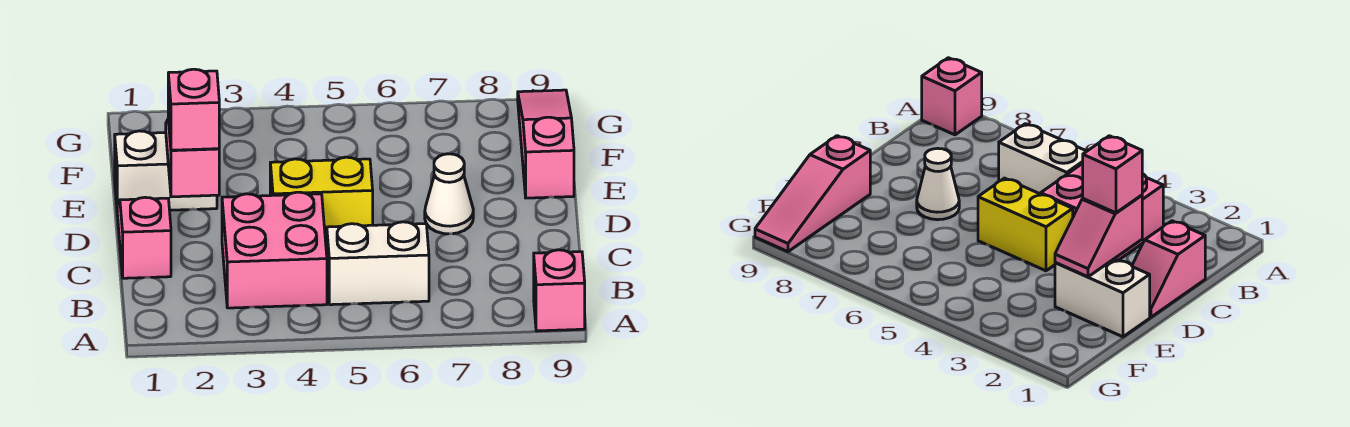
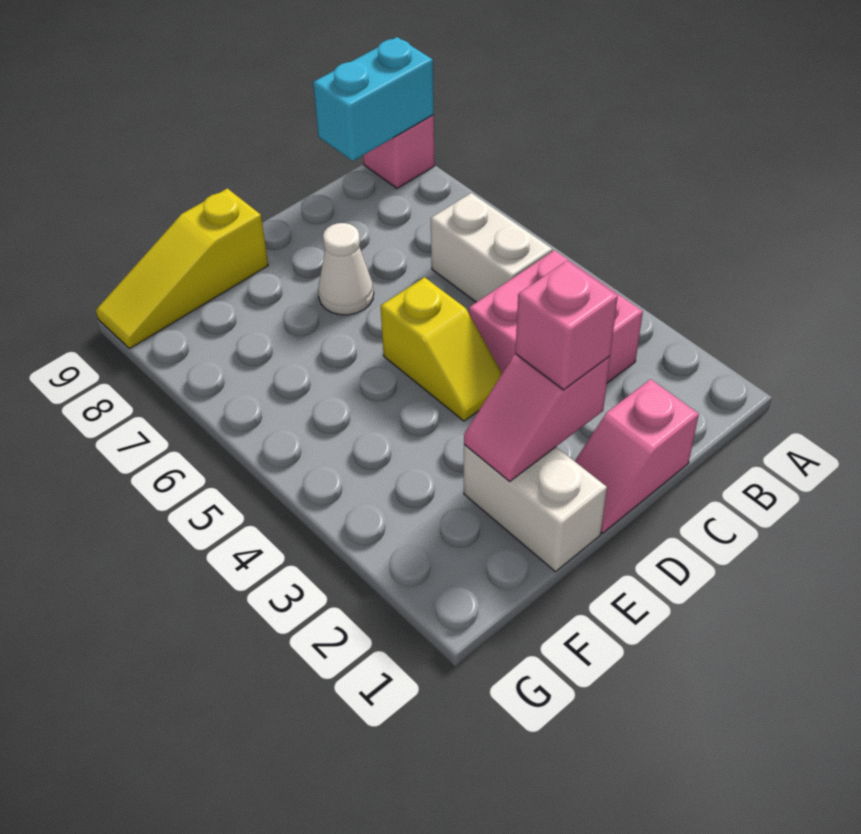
none -> cyan 1x2 brick [313,37,434,161]
yellow 1x2 brick [270,157,373,238] -> yellow 1x2 slope [381,277,502,421]
pink 1x3 slope [518,90,574,198] -> yellow 1x3 slope [96,188,268,348]

